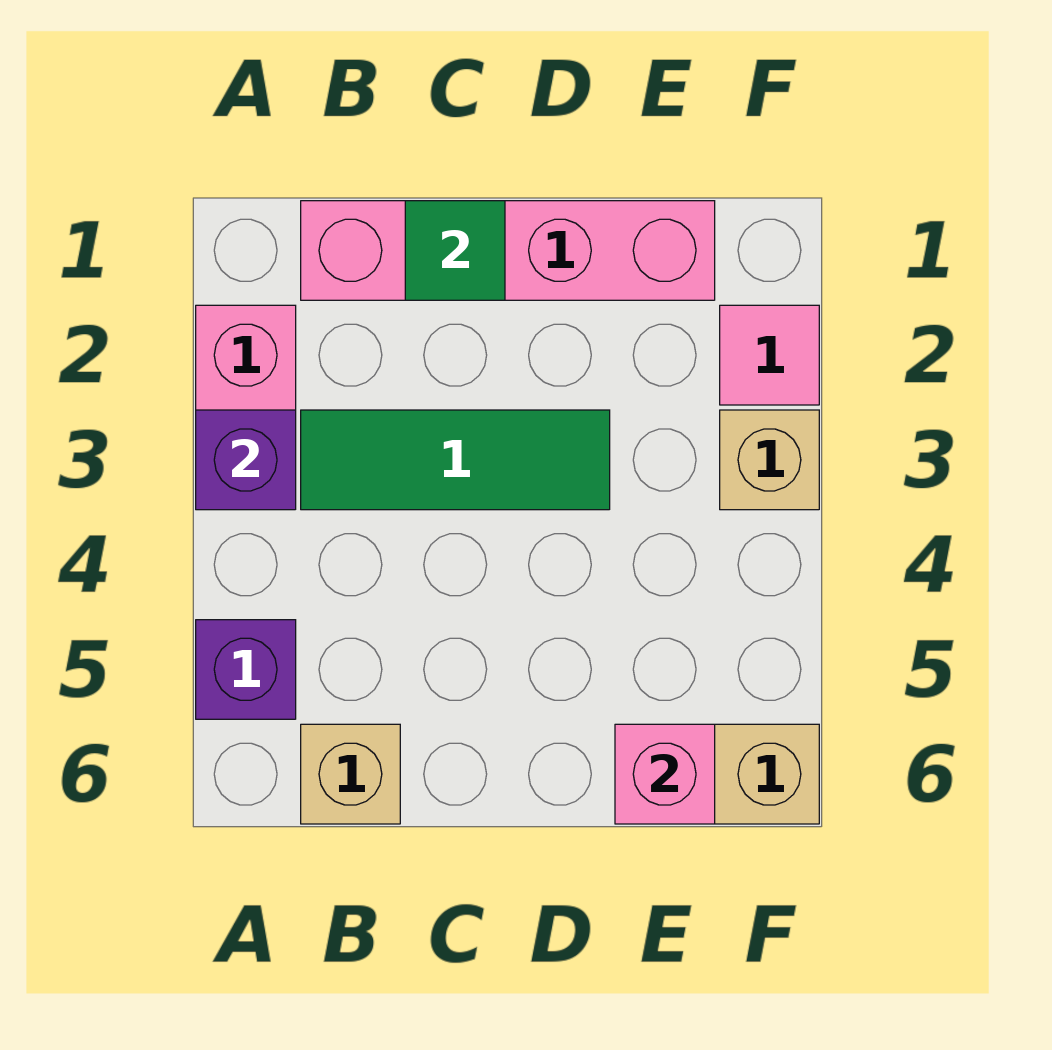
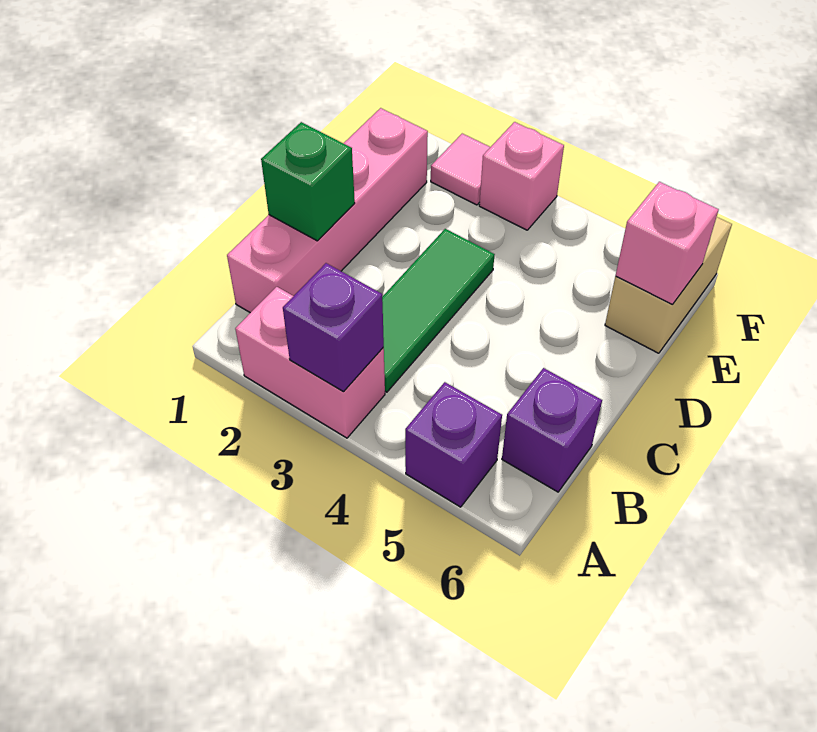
tan 1x1 brick [301,724,400,824] -> purple 1x1 brick [502,368,602,492]
green 1x1 tile [405,201,505,300] -> green 1x1 brick [261,122,355,241]
tan 1x1 brick [720,410,819,510] -> pink 1x1 brick [479,122,564,230]

